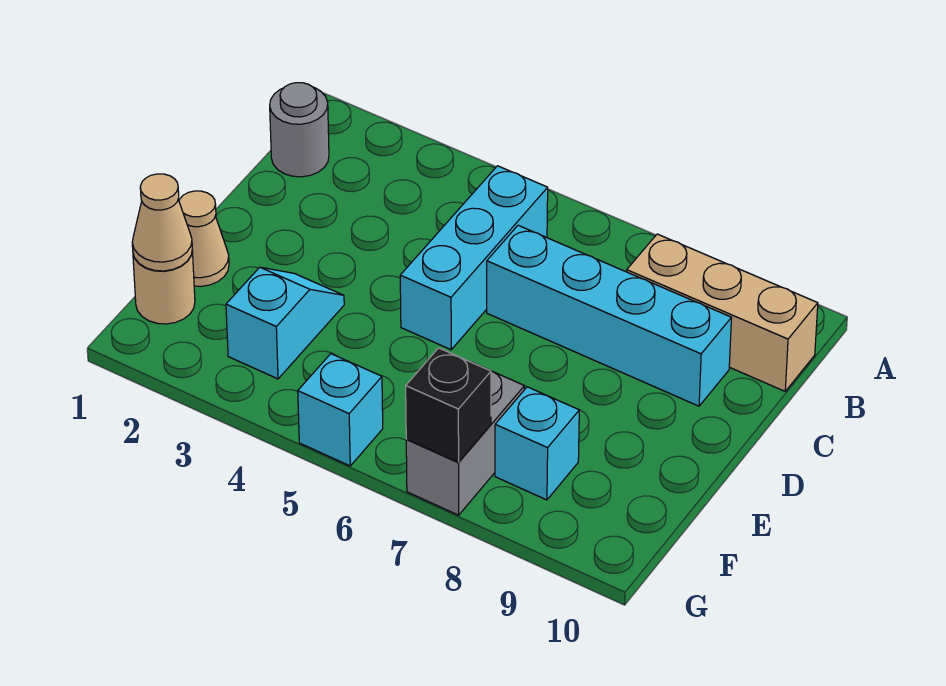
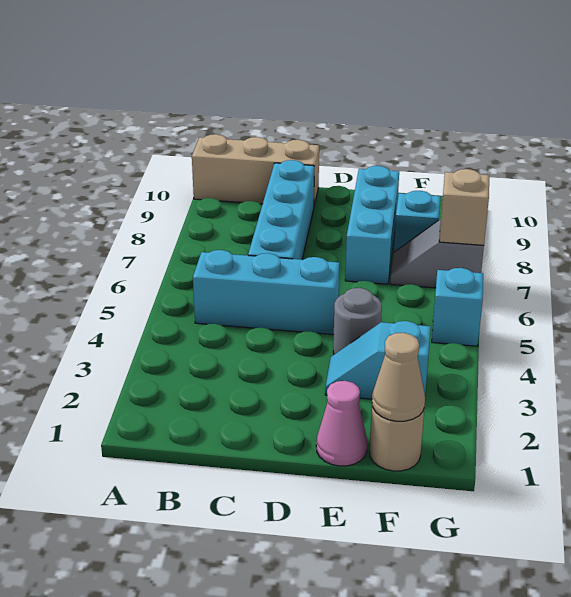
grey 1x1 round brick [270,83,329,177] -> grey 1x1 round brick moved to [333,288,382,354]
tan 1x3 brick [627,234,818,391] -> tan 1x3 brick turned to [192,134,319,206]
tan 1x1 cone [179,191,229,286] -> pink 1x1 cone [316,381,367,466]
none -> cyan 1x3 brick [345,166,399,284]
grey 1x2 brick [406,371,524,515] -> grey 1x2 slope [390,219,484,288]
black 1x1 brick [406,348,491,462] -> tan 1x1 brick [439,169,489,245]

